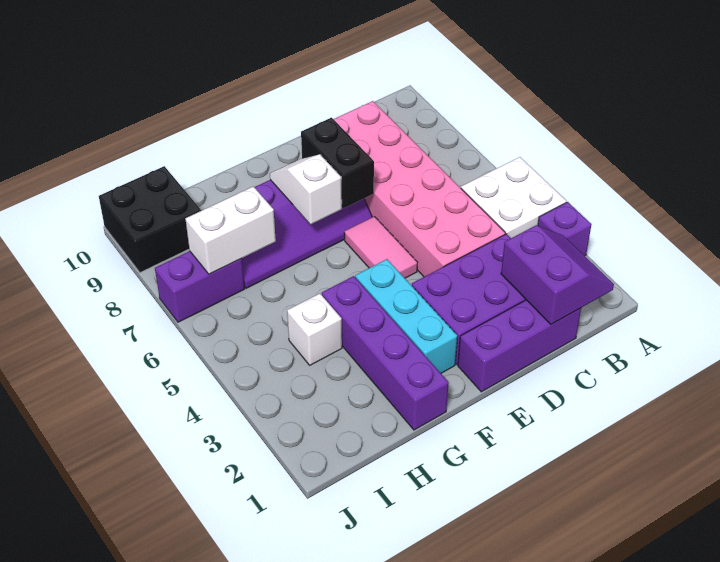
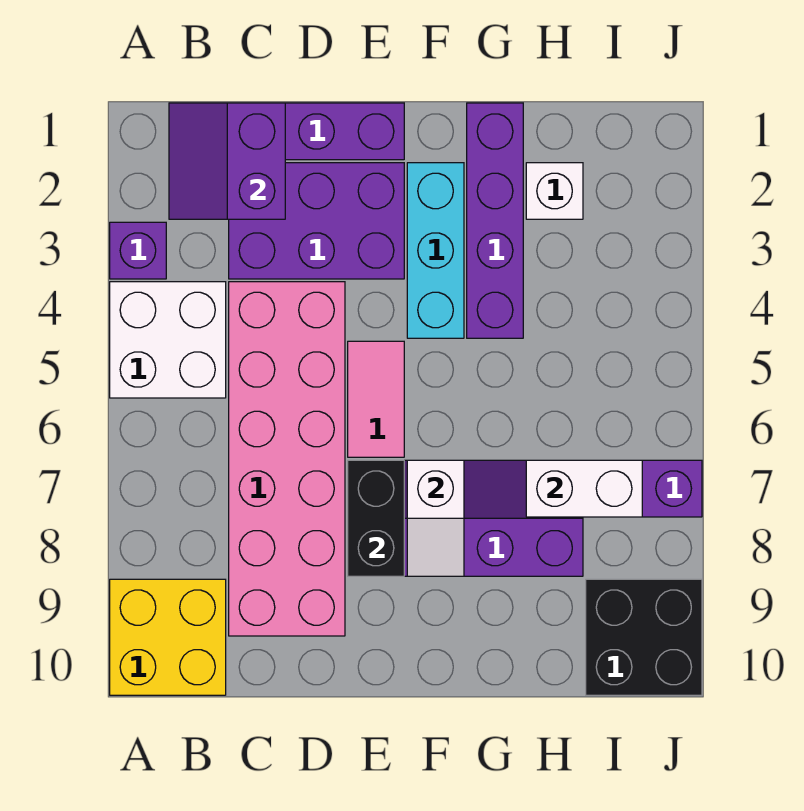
none -> yellow 2x2 brick [110,579,226,695]
white 1x1 brick [287,293,342,365] -> white 1x1 brick moved to [526,163,583,219]

